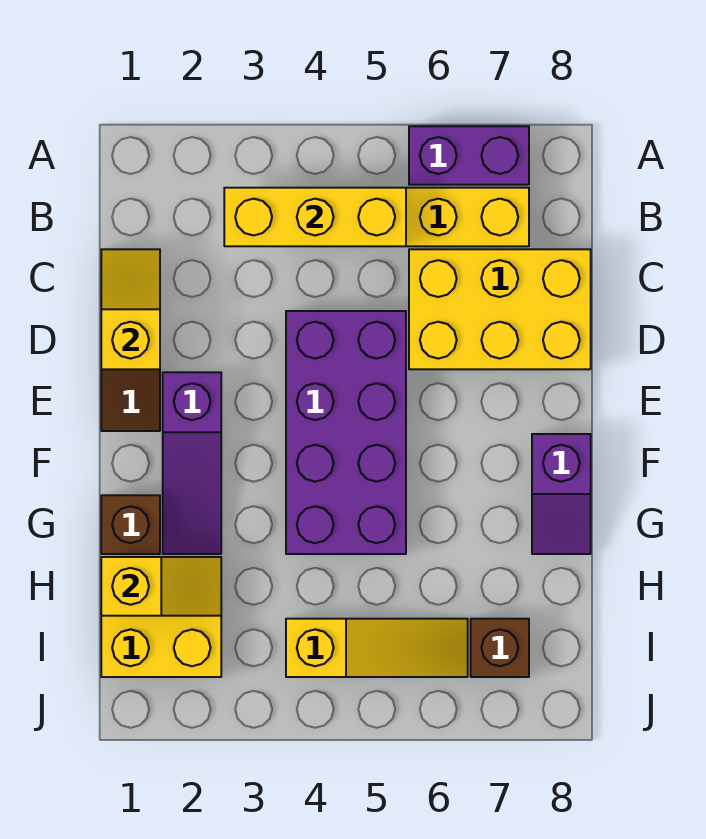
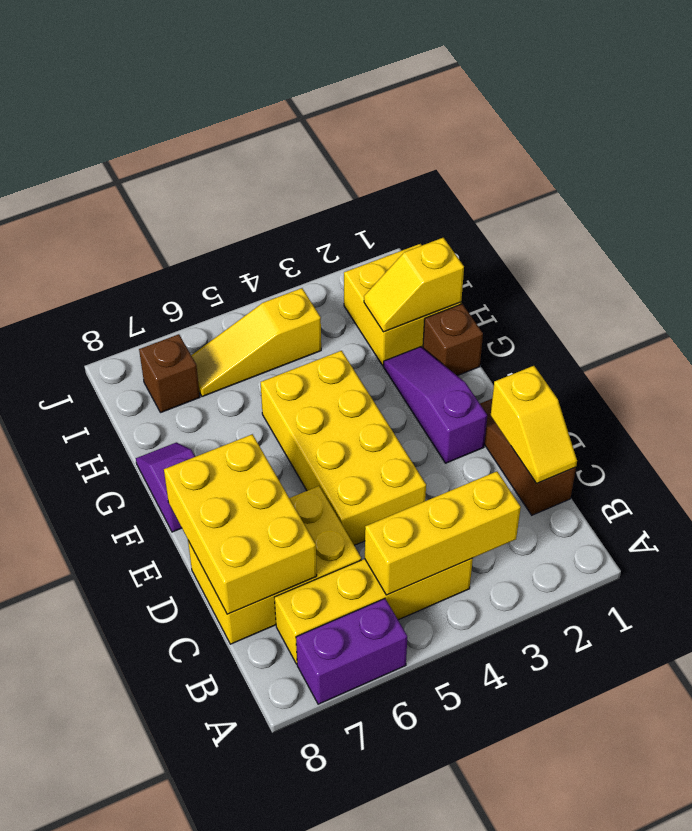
none -> yellow 2x3 brick [164,434,317,614]
purple 2x4 brick [286,311,406,554] -> yellow 2x4 brick [261,351,426,545]

